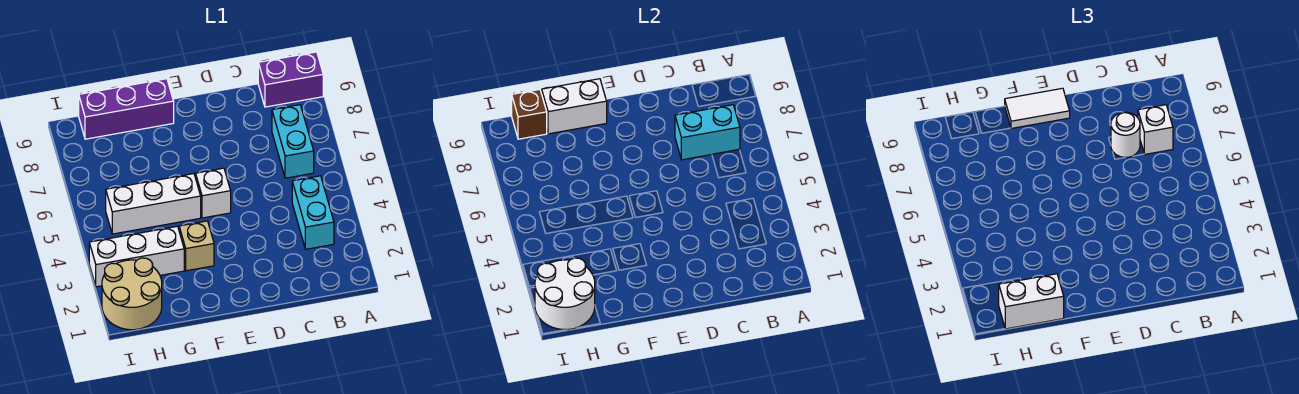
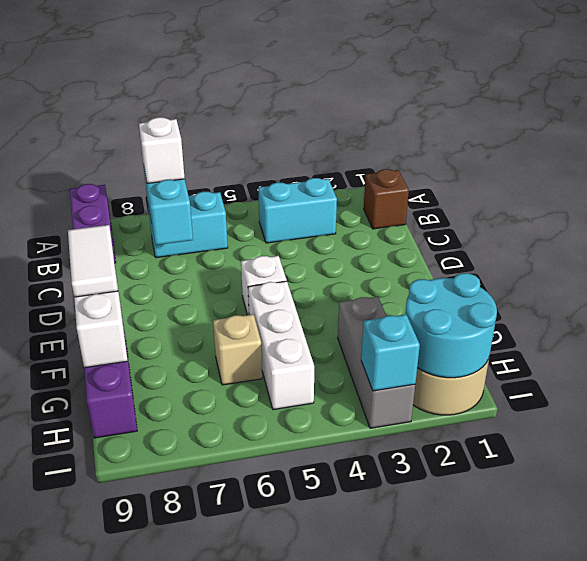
white 1x1 round brick [1111,112,1140,158] -> none
tan 1x1 brick [179,221,214,271] -> tan 1x1 brick moved to [213,314,262,385]
white 1x2 brick [999,274,1064,329] -> none
white 1x3 brick [89,226,184,287] -> grey 1x3 brick [338,296,415,428]
white 2x2 round brick [535,258,595,330] -> cyan 2x2 round brick [405,273,497,378]
brown 1x1 brick [512,89,547,139] -> brown 1x1 brick moved to [364,169,409,229]
none -> cyan 1x1 brick [361,314,420,391]

